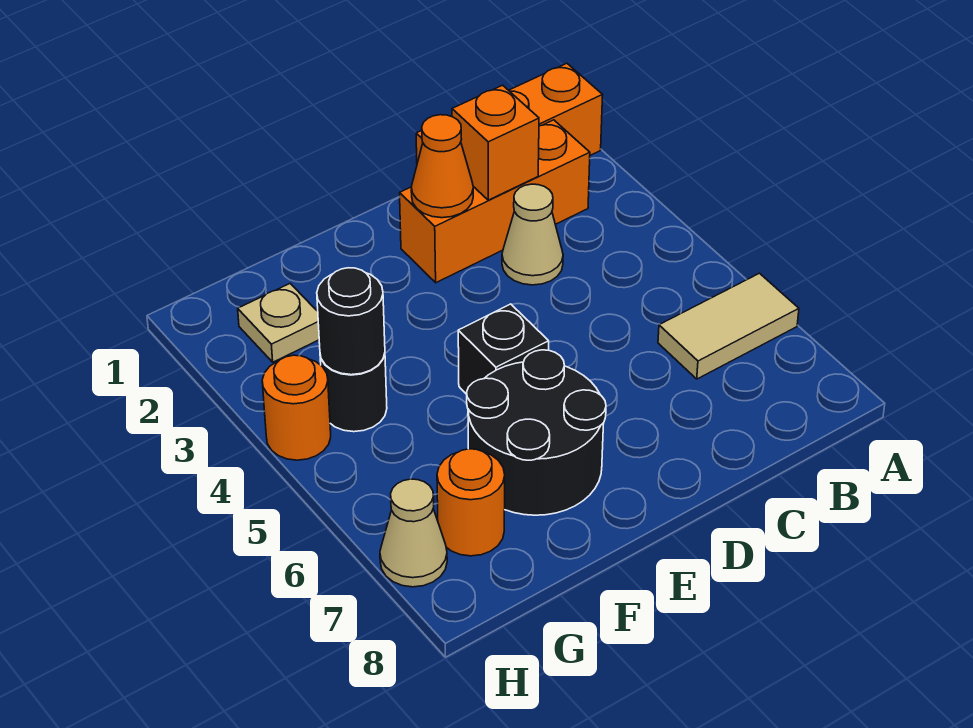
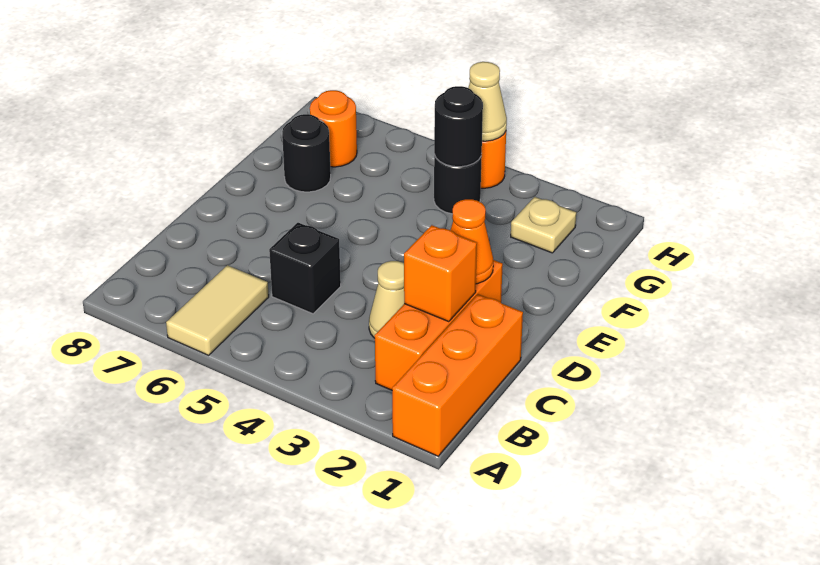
black 1x1 brick [458,304,549,394] -> black 1x1 brick moved to [269,223,341,314]
black 2x2 round brick [467,350,606,515] -> black 1x1 round brick [282,114,331,192]
tan 1x1 cone [380,479,447,587] -> tan 1x1 cone moved to [468,62,507,141]

